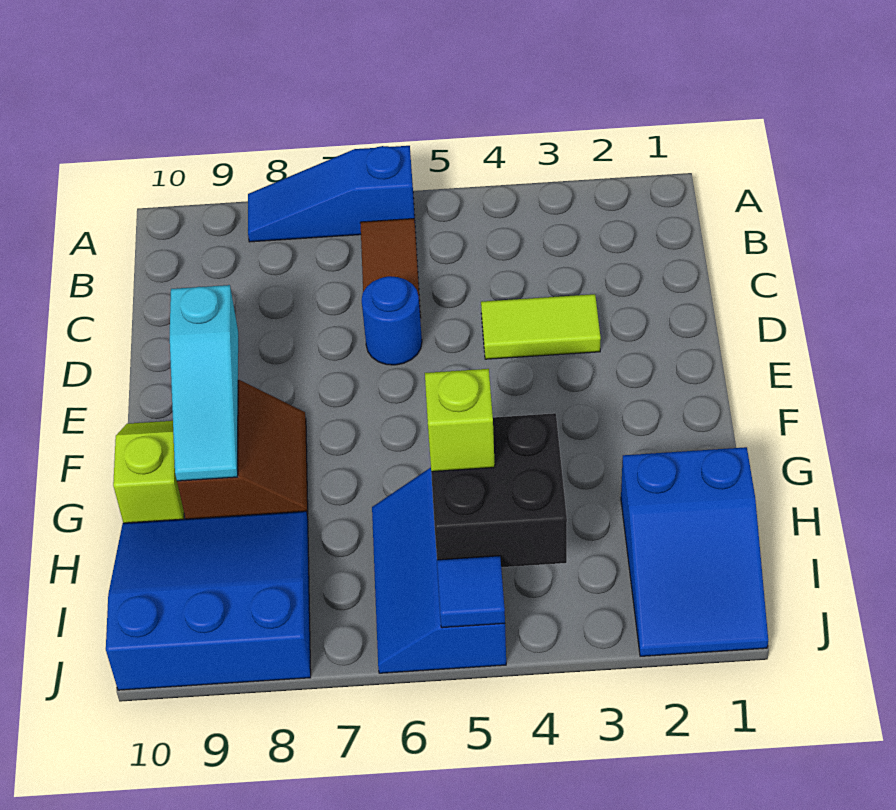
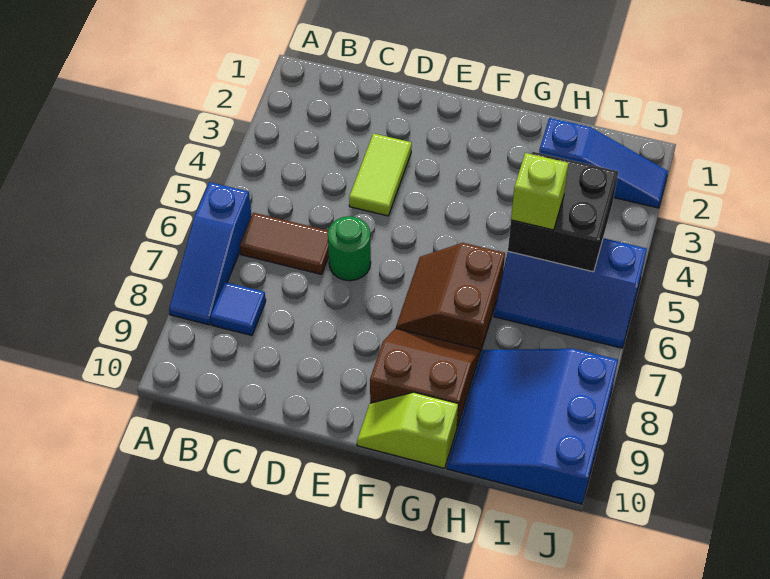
blue 1x1 round brick [362,276,422,365] -> green 1x1 round brick [328,216,371,281]
cyan 1x3 slope [170,285,238,481] -> none
none -> brown 2x2 slope [396,243,505,352]
blue 2x3 slope [621,447,768,656] -> blue 1x3 slope [539,118,668,208]
blue 1x1 tile [437,556,505,628] -> blue 1x1 tile moved to [211,282,266,335]

